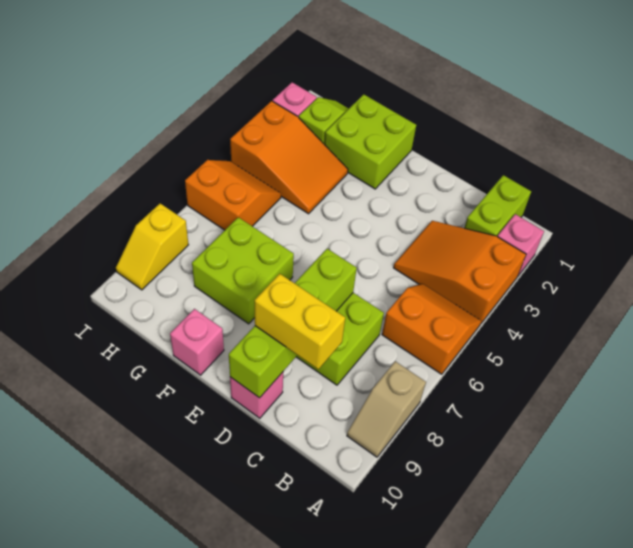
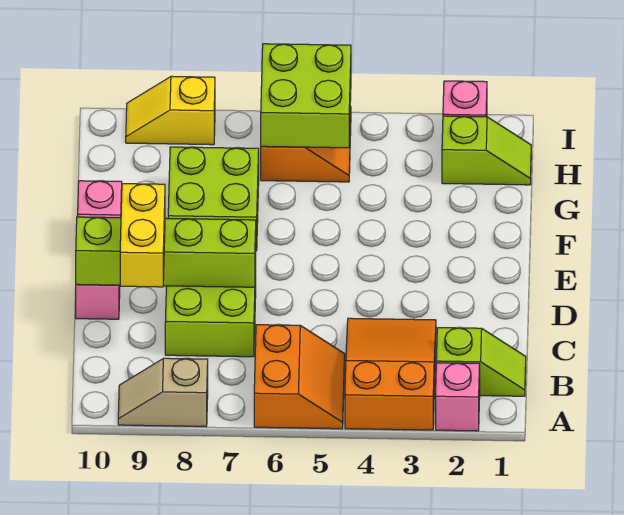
lime 1x2 brick [464,175,531,236] -> lime 1x2 slope [436,328,526,396]
lime 2x2 brick [324,94,416,189] -> lime 2x2 brick moved to [261,44,351,148]
orange 2x3 slope [230,101,348,214] -> none

